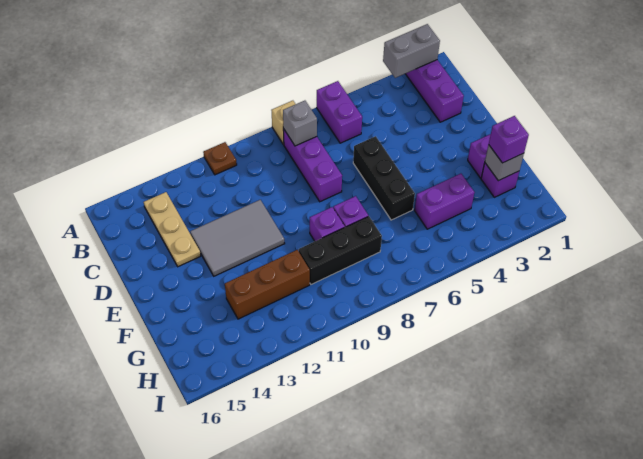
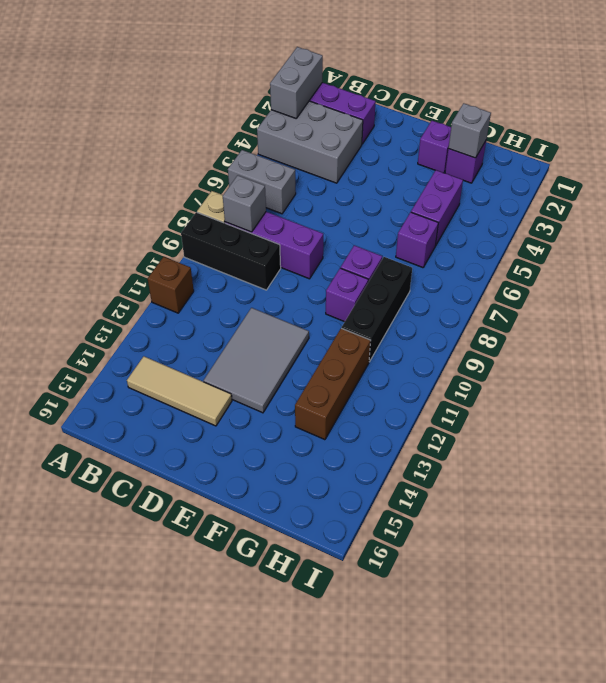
none -> grey 2x3 brick [257,101,363,183]
purple 1x2 brick [317,81,362,143] -> grey 1x2 brick [228,150,296,214]
brown 1x1 plate [203,142,237,175] -> brown 1x1 brick [148,257,194,313]
tan 1x3 plate [144,192,201,267] -> tan 1x3 tile [127,356,232,426]
black 1x3 brick [353,136,415,220] -> black 1x3 brick moved to [181,212,281,290]
purple 1x1 brick [489,116,529,163] -> purple 1x1 brick moved to [396,212,438,268]

